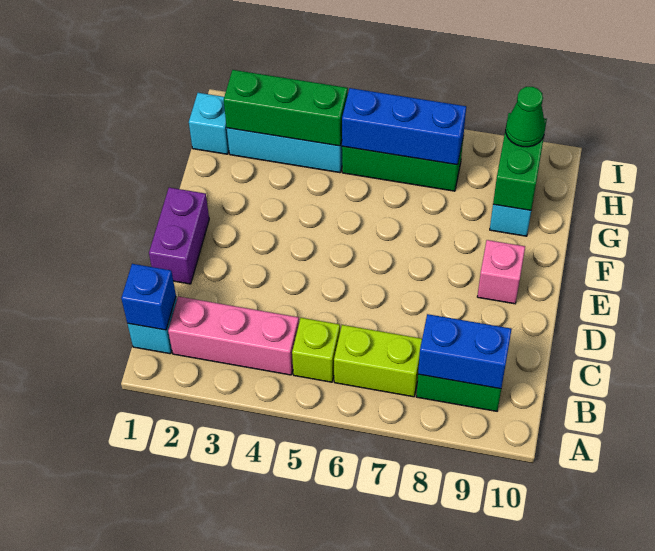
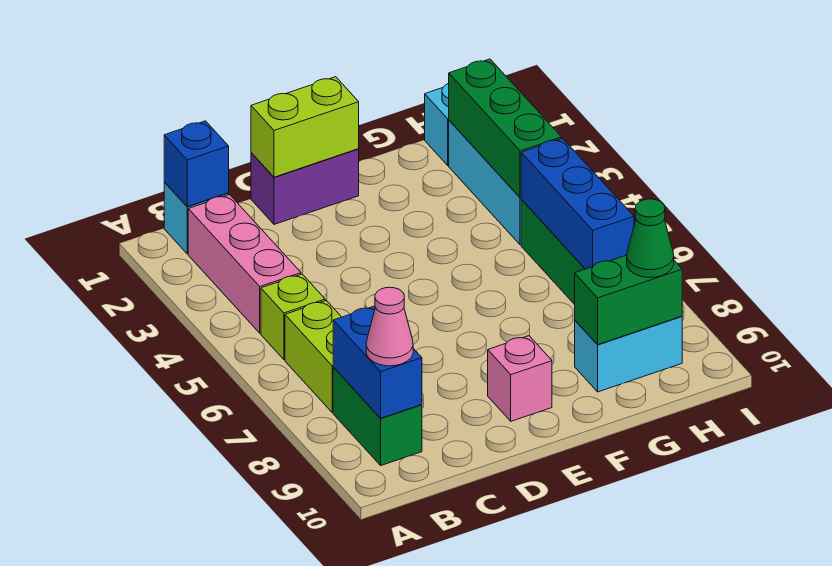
none -> pink 1x1 cone [366,287,413,366]
none -> lime 1x2 brick [251,77,359,177]

